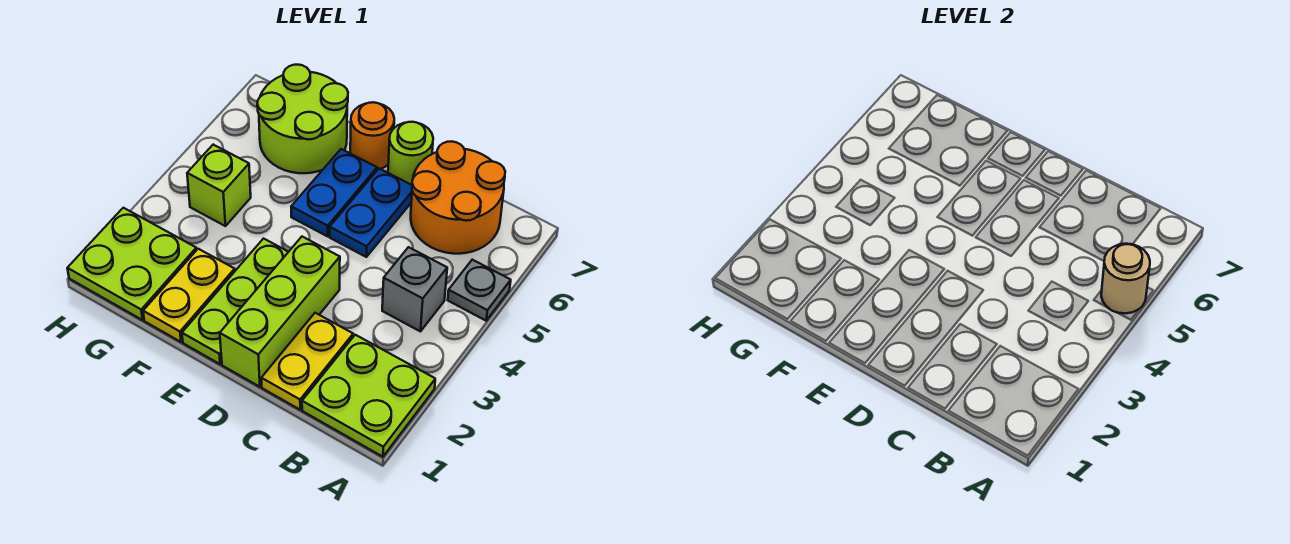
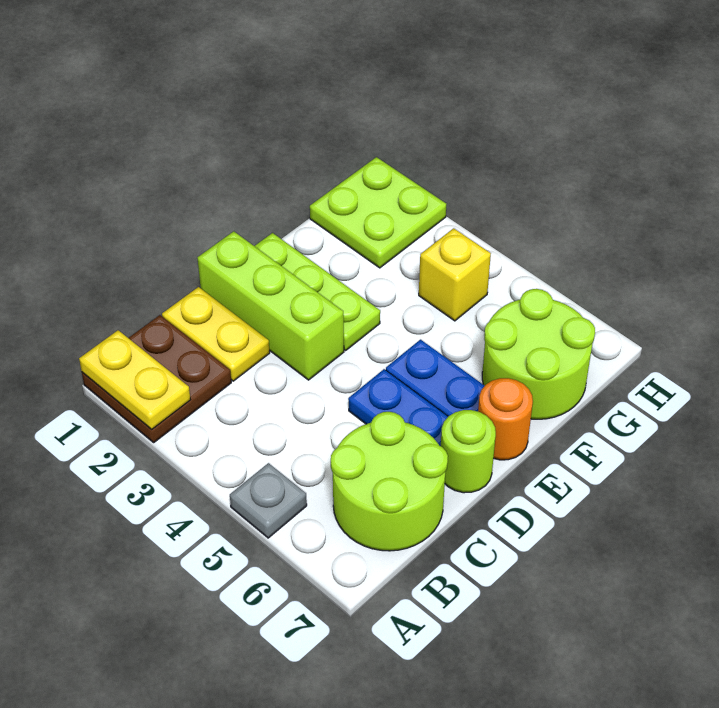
lime 2x2 plate [302,335,435,457] -> brown 2x2 plate [82,315,231,442]
tan 1x1 round brick [1101,244,1150,313] -> none
grey 1x1 brick [382,247,447,332] -> none
orange 2x2 round brick [411,141,505,254] -> lime 2x2 round brick [331,412,448,551]
yellow 1x2 plate [143,249,235,342] -> yellow 1x2 plate moved to [79,330,190,430]
lime 1x1 brick [187,145,251,226] -> yellow 1x1 brick [419,228,491,321]

